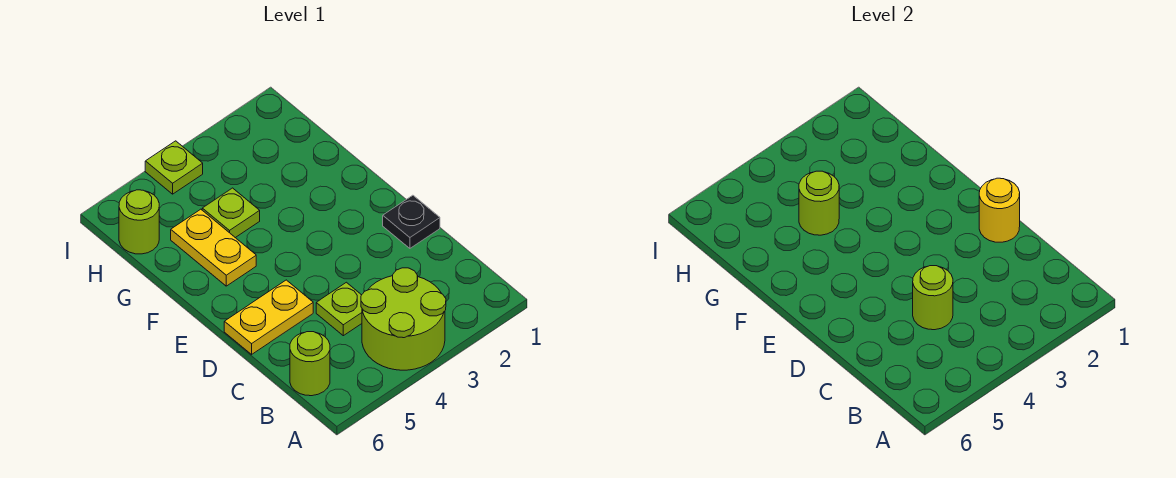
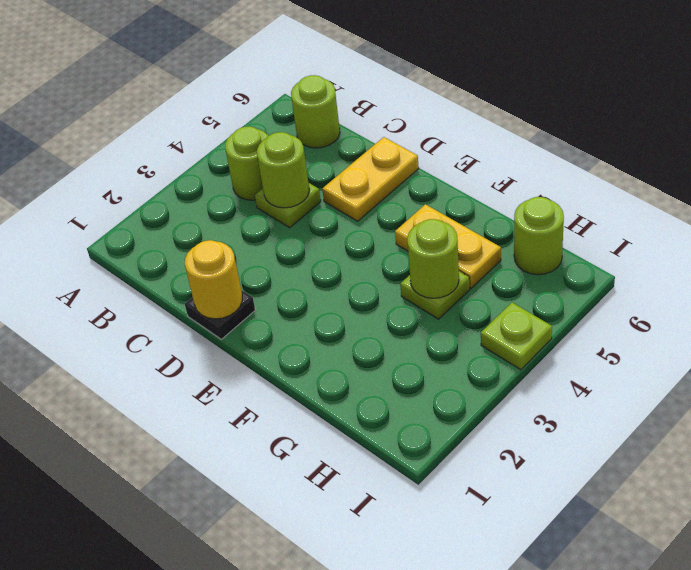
lime 2x2 round brick [361,268,446,370] -> lime 1x1 round brick [225,126,268,200]

